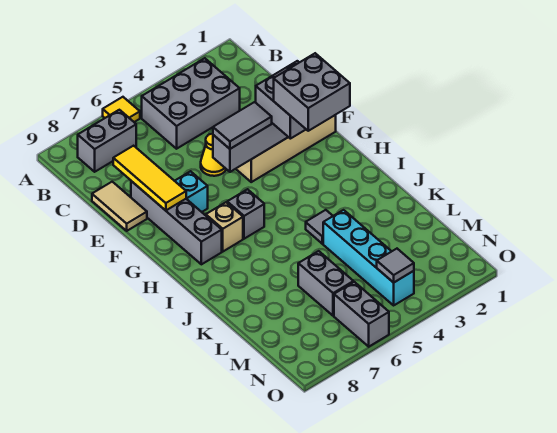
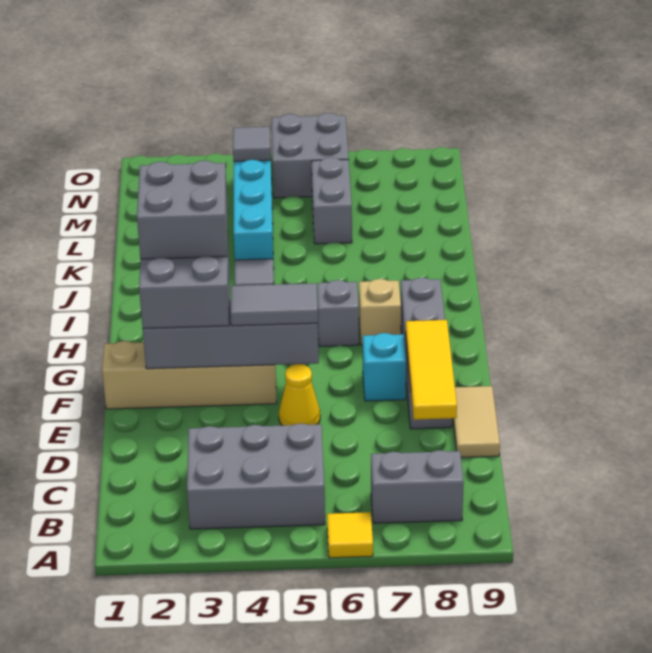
grey 1x2 brick [334,282,389,347] -> grey 2x2 brick [272,113,349,198]

